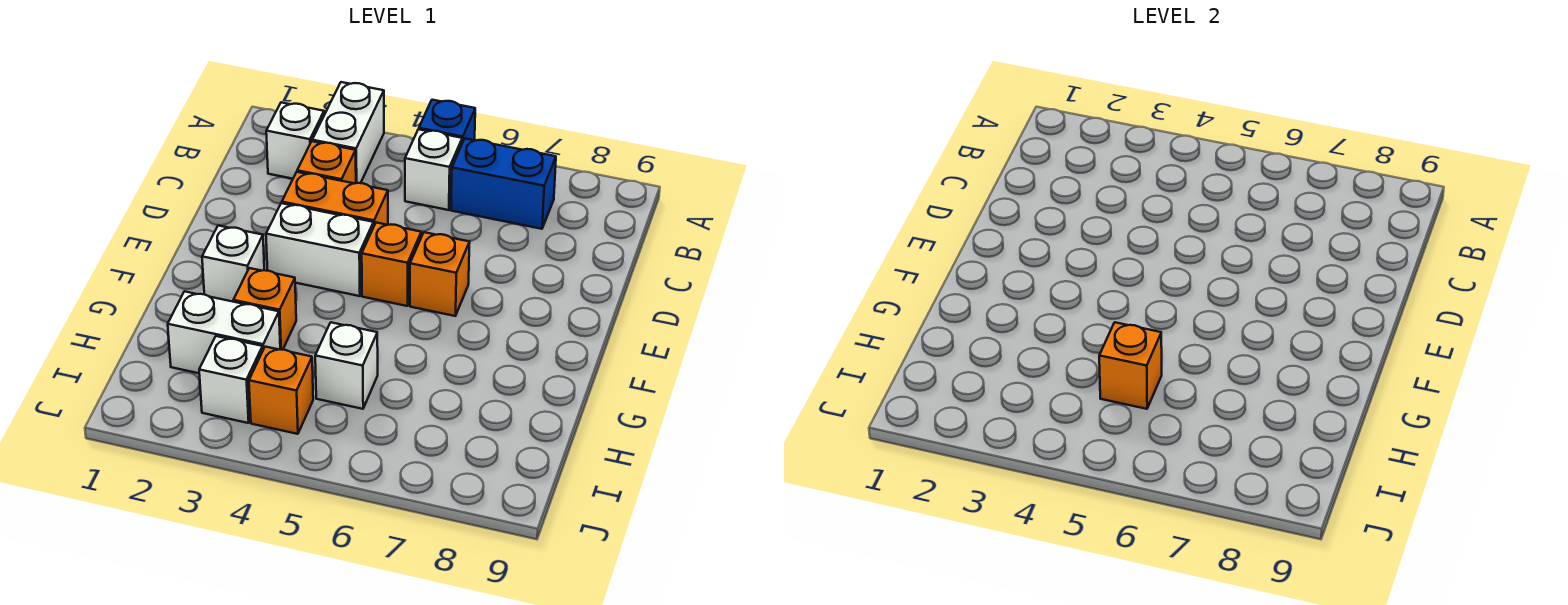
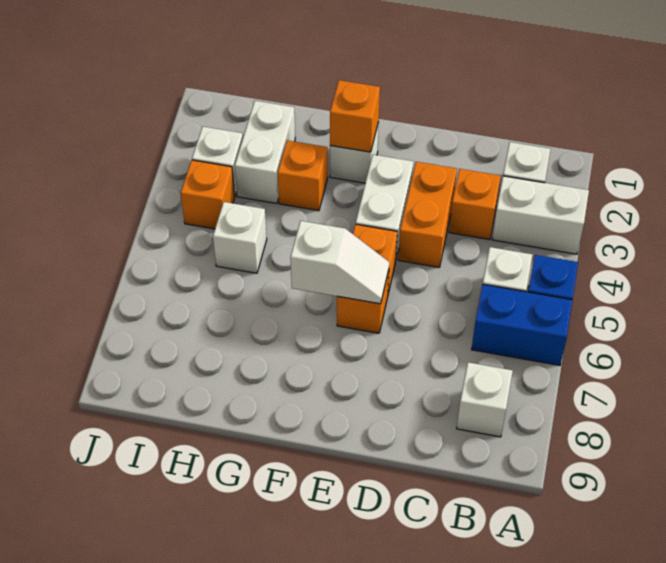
blue 1x2 brick [451,139,556,229] -> blue 1x2 brick turned to [472,284,572,365]
none -> white 1x1 brick [457,362,513,437]
none -> white 1x2 slope [290,221,389,304]
orange 1x1 brick [1099,322,1162,409] -> orange 1x1 brick moved to [330,80,380,152]

